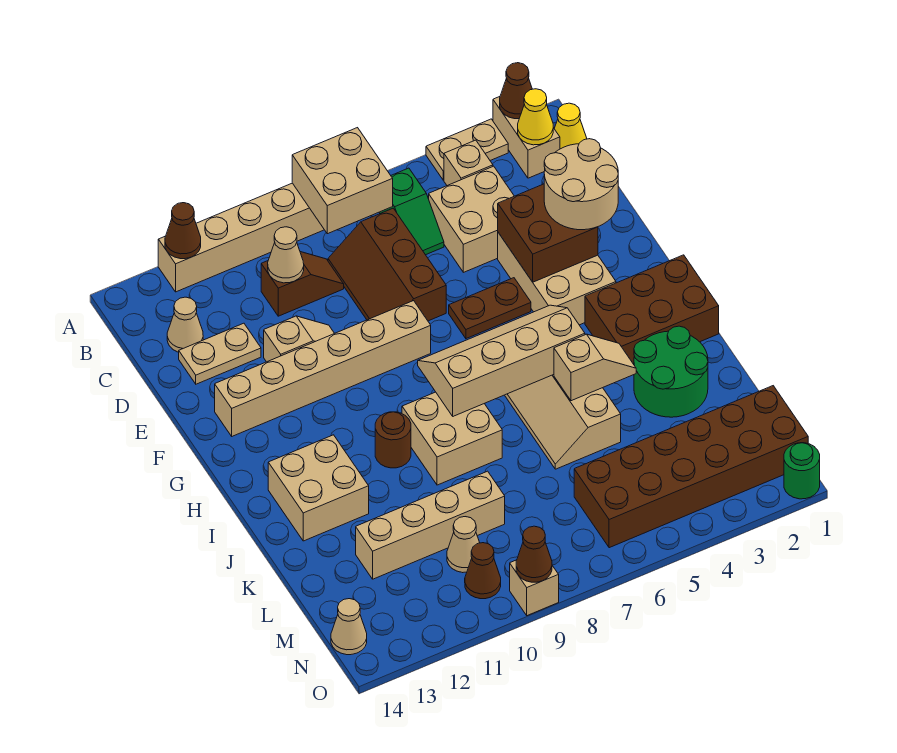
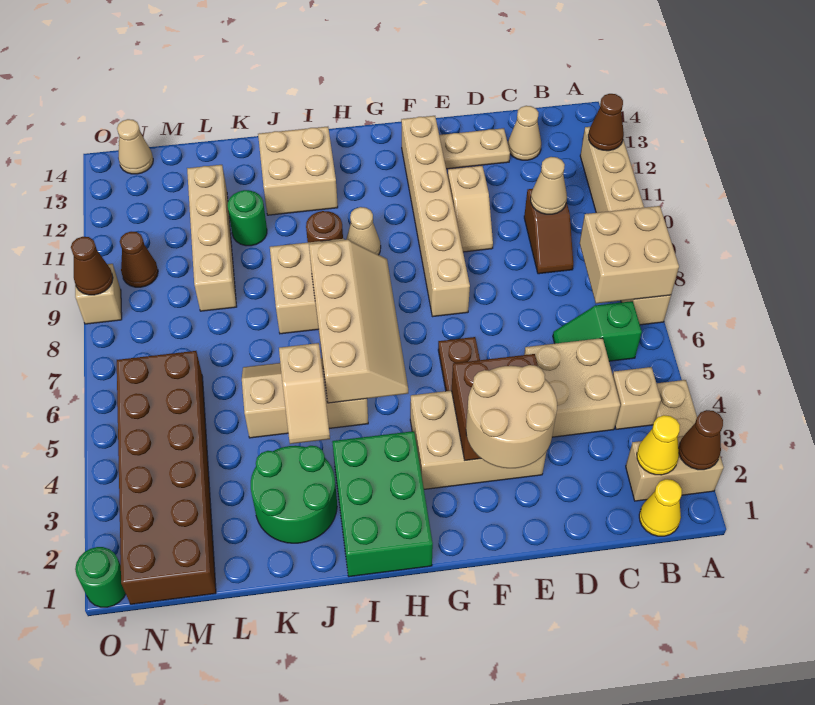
brown 2x3 slope [328,208,446,321] -> none
tan 1x2 plate [179,323,261,384] -> tan 1x2 plate turned to [439,128,510,169]
brown 2x3 brick [585,255,719,364] -> green 2x3 brick [332,431,433,577]
none -> green 1x1 round brick [227,190,267,246]
tan 1x1 cone [447,517,480,573] -> tan 1x1 cone moved to [346,207,381,255]

